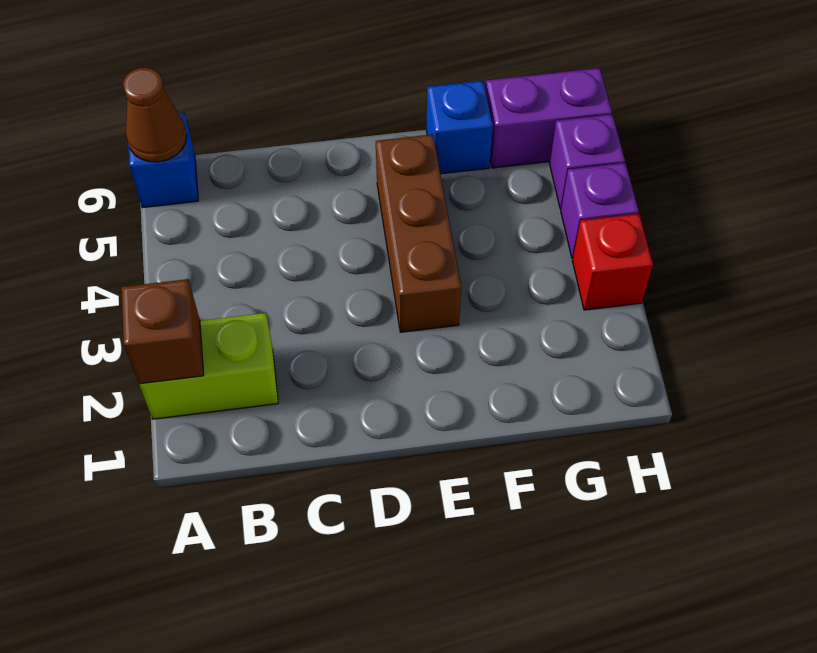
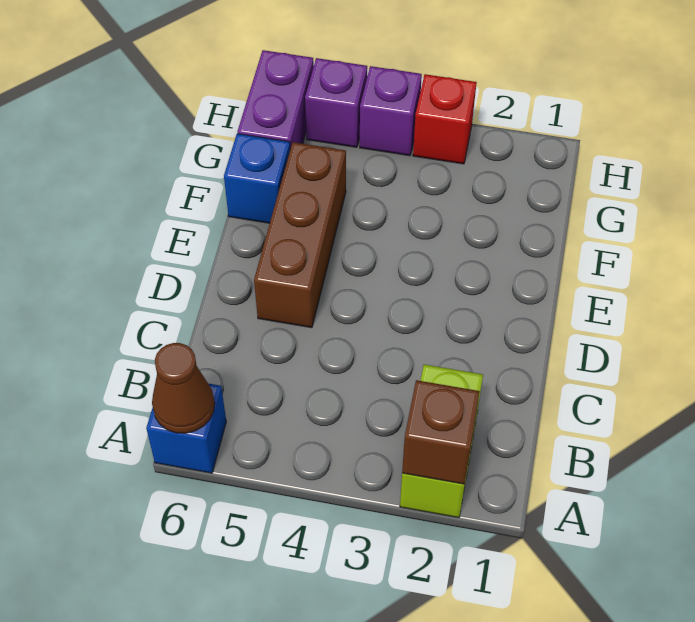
brown 1x3 brick [376,134,461,332] -> brown 1x3 brick turned to [254,142,346,328]

